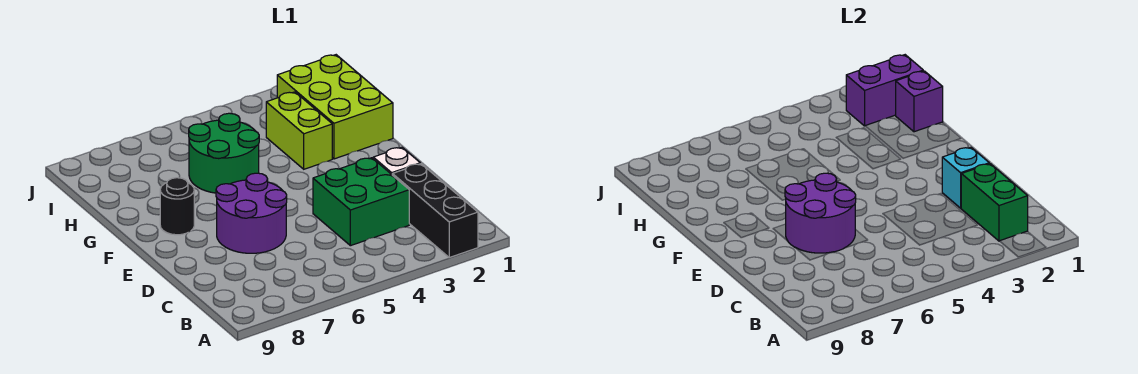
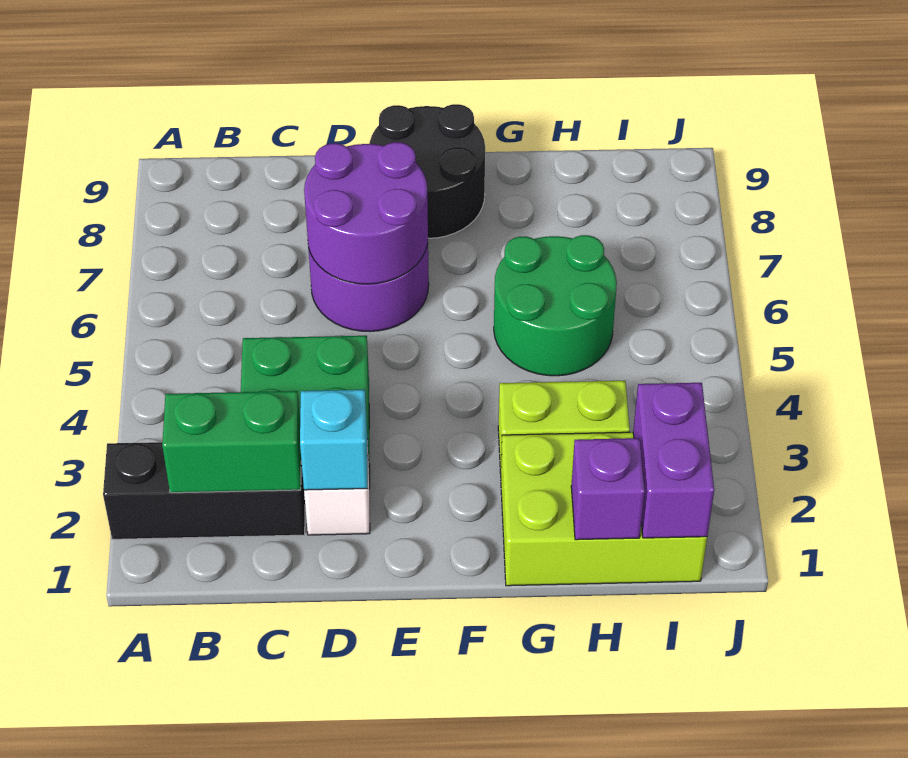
black 1x1 round brick [160,178,194,235] -> black 2x2 round brick [369,104,485,238]

